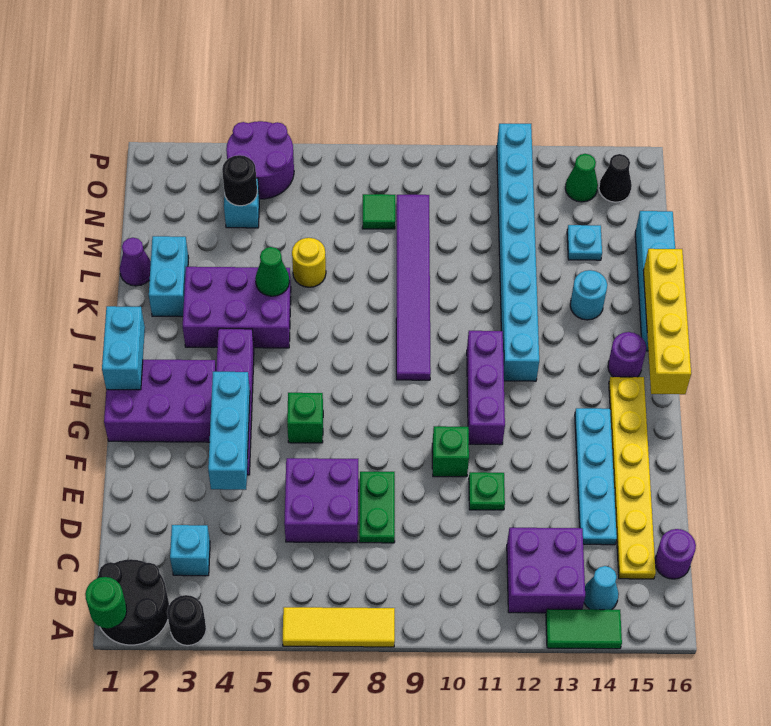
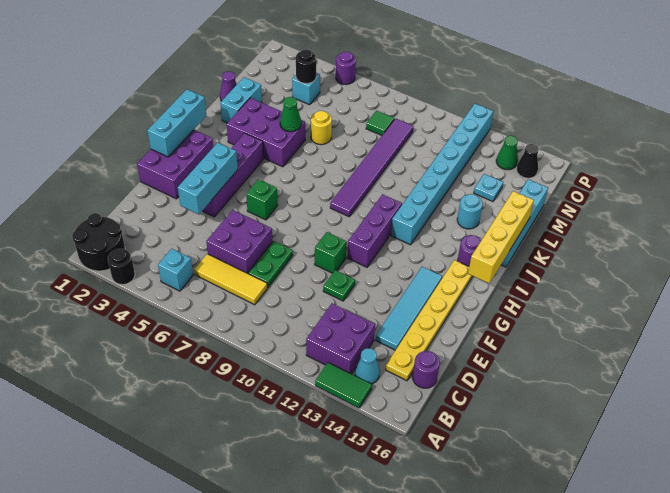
green 1x1 round brick [85,577,127,628] -> none
yellow 1x3 tile [282,607,395,647] -> yellow 1x3 tile moved to [194,254,267,305]
cyan 1x1 brick [170,525,210,576] -> cyan 1x1 brick moved to [158,249,193,291]
cyan 1x4 plate [575,408,617,545] -> cyan 1x4 tile [376,267,442,350]
purple 2x3 brick [104,360,216,442] -> purple 2x3 brick turned to [137,130,213,199]
cyan 1x2 brick [102,306,145,390] -> cyan 1x3 brick [147,89,206,157]
purple 2x2 round brick [226,121,294,199] -> purple 1x1 round brick [336,52,356,85]

